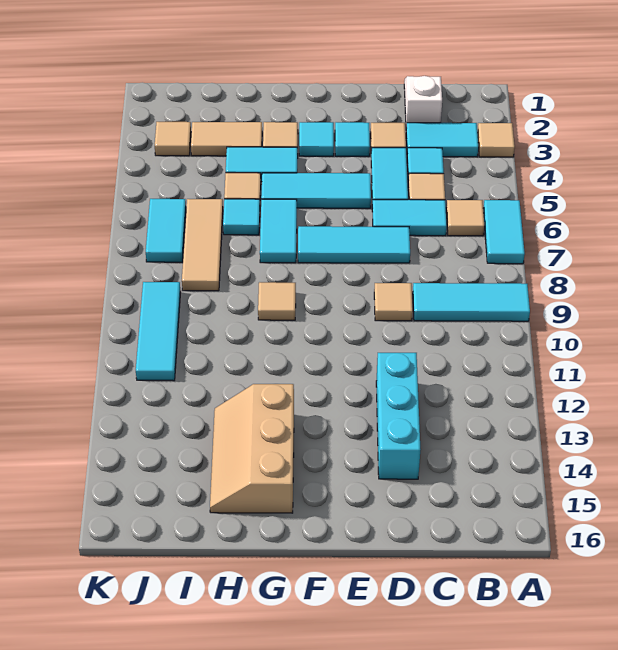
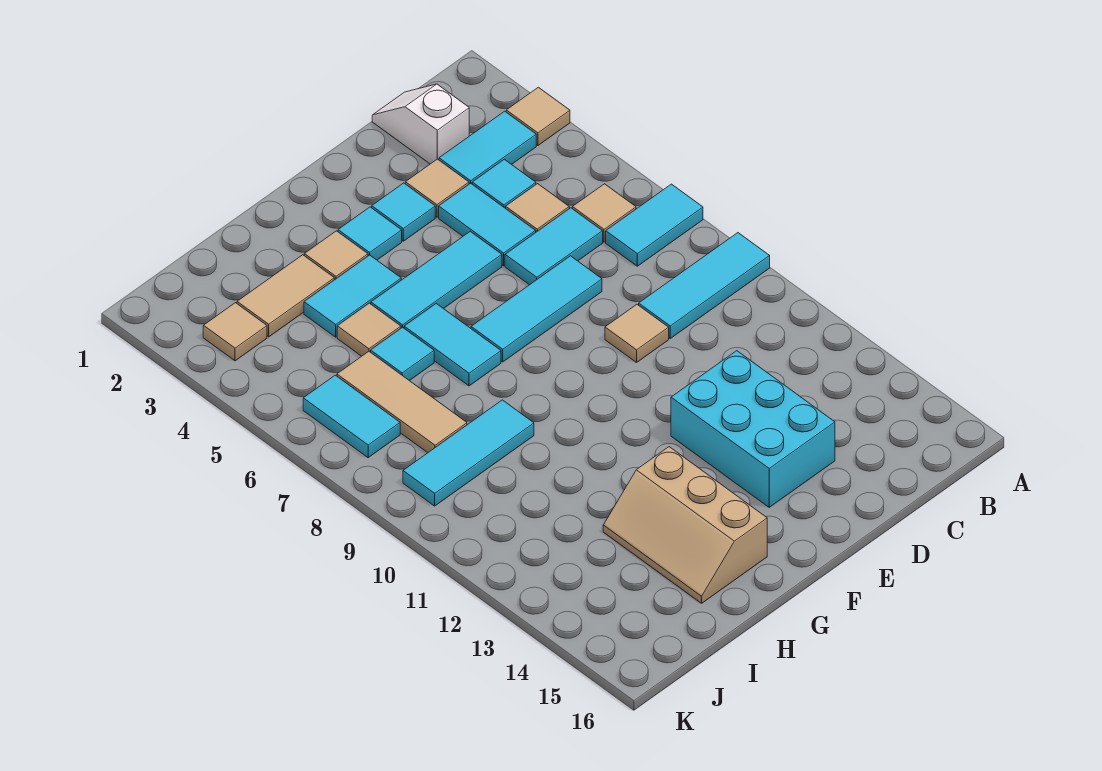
cyan 1x2 tile [483,200,525,264] -> cyan 1x2 tile turned to [606,184,703,266]
cyan 1x3 brick [376,353,421,479] -> cyan 2x3 brick [671,351,835,507]
tan 1x1 tile [258,282,296,320] -> none
cyan 1x3 tile [136,282,181,381] -> cyan 1x3 tile turned to [403,400,534,506]

